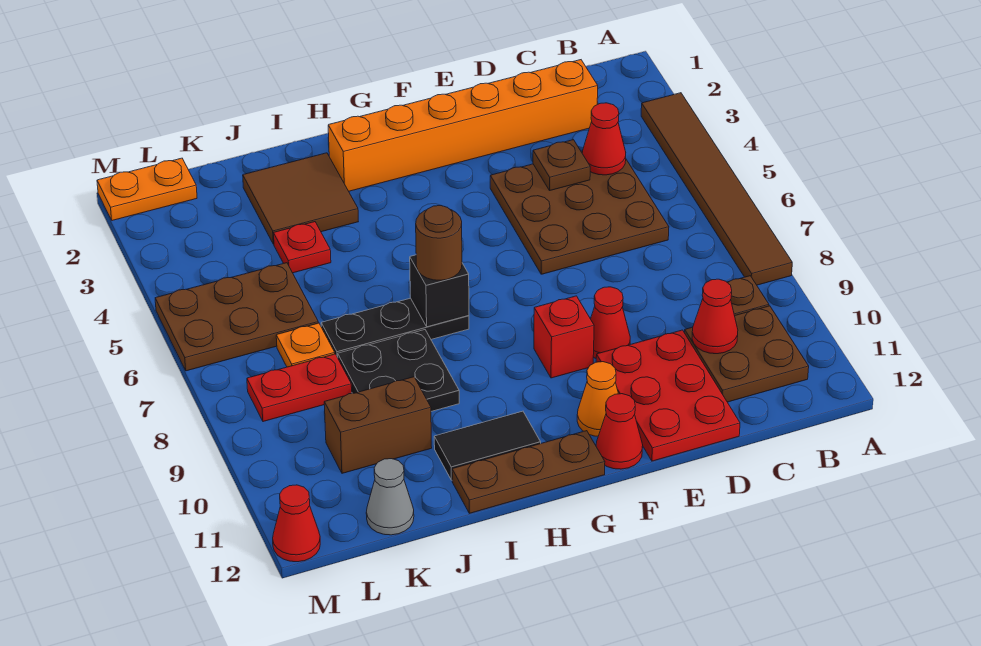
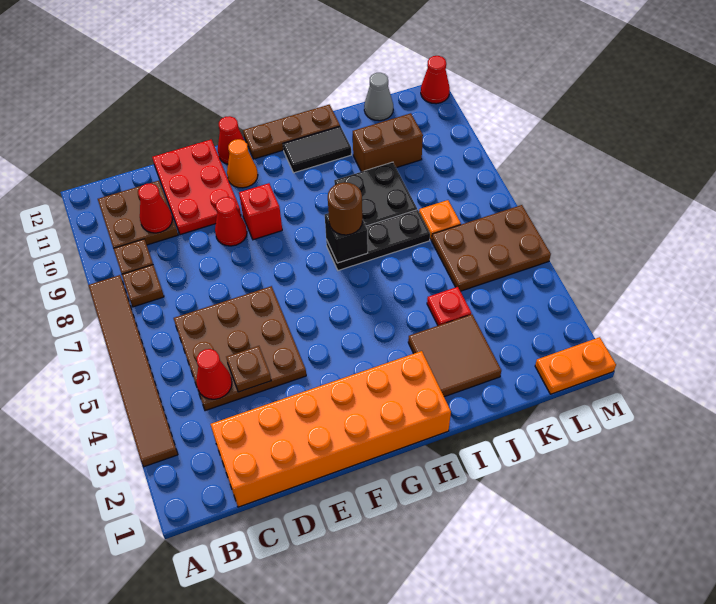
none -> brown 1x1 plate [122,265,164,307]
orange 1x6 brick [328,60,598,191] -> orange 2x6 brick [211,351,451,507]
red 1x2 plate [247,354,352,422] -> none

